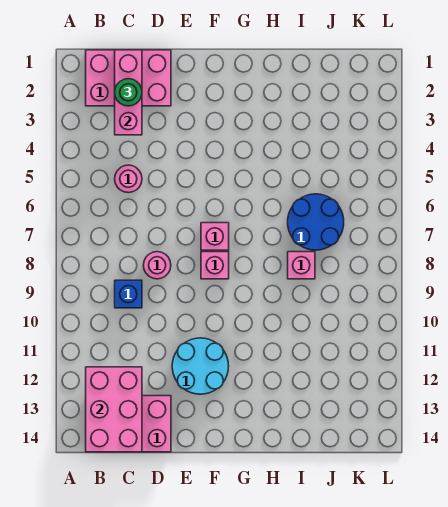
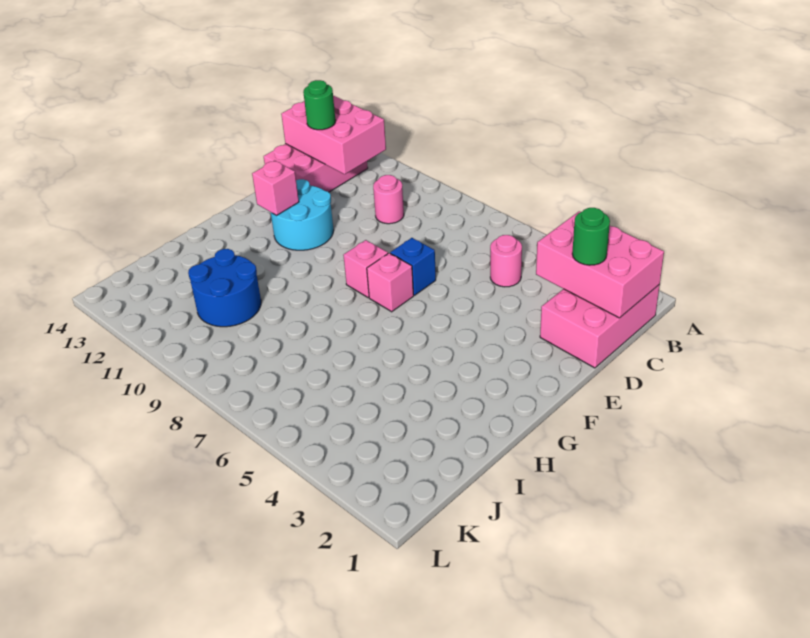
pink 1x3 brick [115,50,142,135] -> pink 2x3 brick [536,211,664,318]
blue 1x1 brick [115,280,142,308] -> blue 1x1 brick moved to [390,238,436,295]
none -> green 1x1 round brick [303,80,336,130]
pink 1x1 round brick [143,252,171,279] -> pink 1x1 round brick moved to [373,175,404,224]
blue 2x2 round brick [288,194,344,250] -> blue 2x2 round brick moved to [188,249,261,327]
pink 1x1 brick [288,252,315,279] -> pink 1x1 brick moved to [252,161,299,216]

